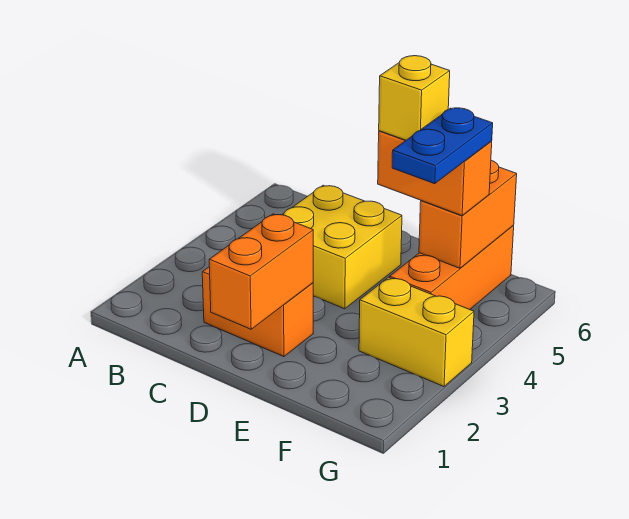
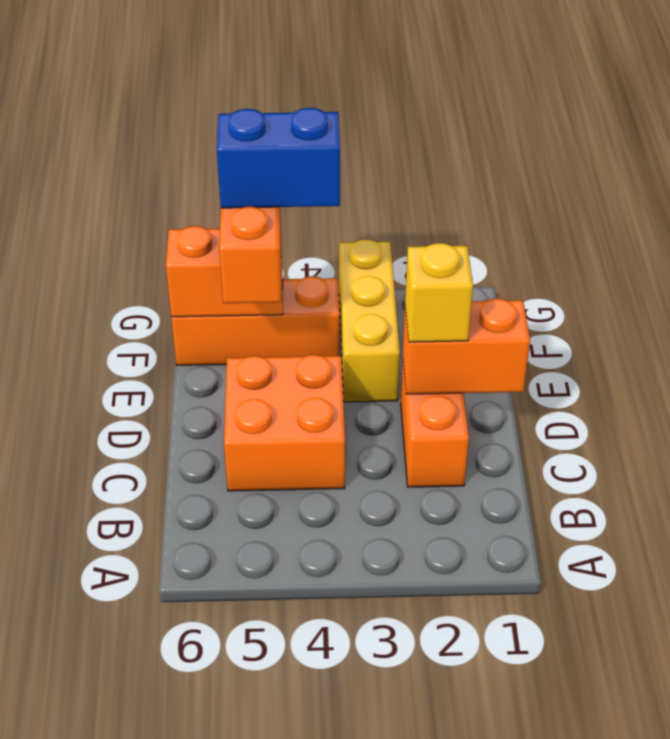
yellow 2x2 brick [282,185,402,309] -> orange 2x2 brick [224,355,345,491]
yellow 1x1 brick [379,56,450,140] -> yellow 1x1 brick moved to [405,243,473,342]
yellow 1x2 brick [359,277,474,386] -> yellow 1x3 brick [339,239,400,402]
blue 1x2 plate [392,108,493,184] -> blue 1x2 brick [217,108,340,208]

